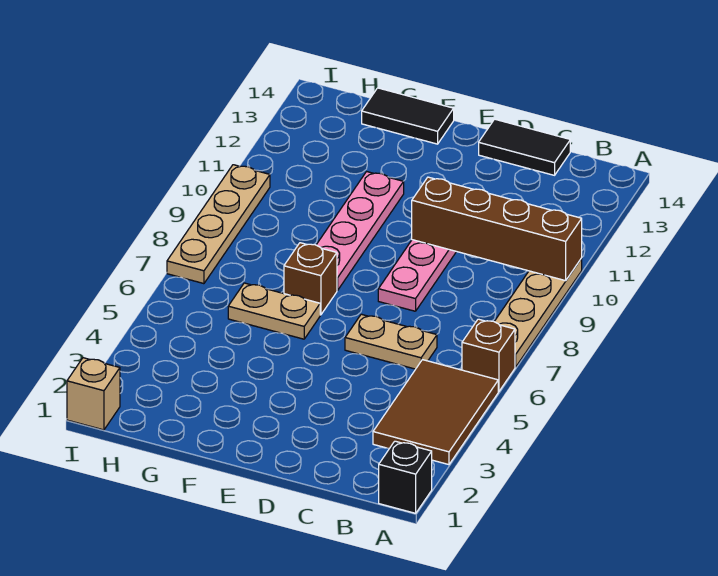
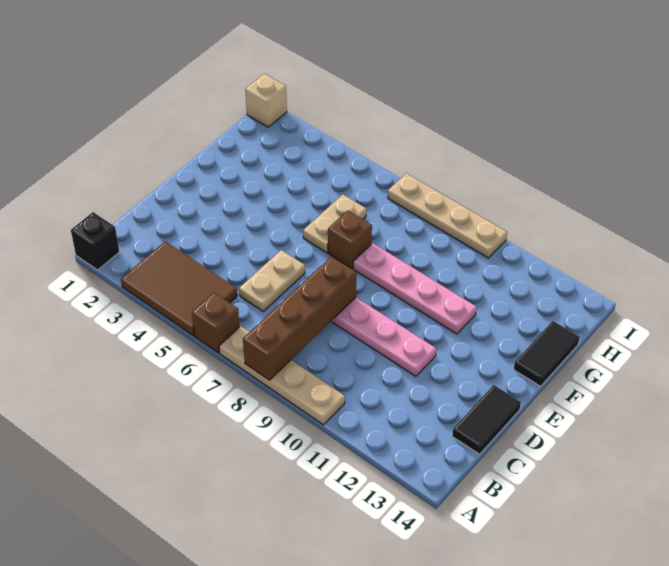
brown 1x4 brick [412,177,582,281] -> brown 1x4 brick moved to [243,256,357,380]

